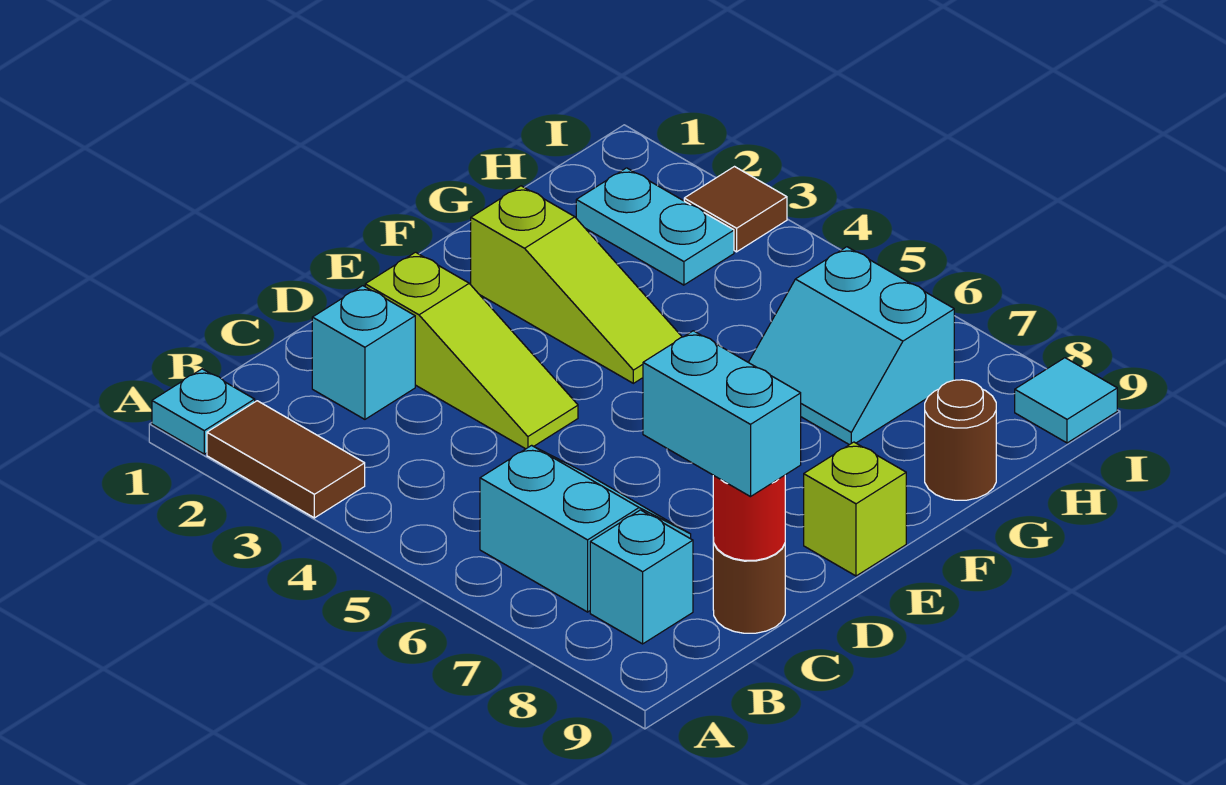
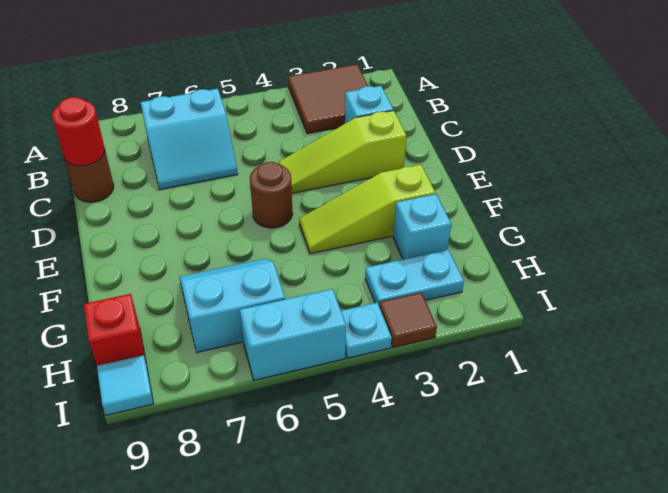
cyan 1x1 plate [152,369,255,454] -> cyan 1x1 plate moved to [341,303,392,358]
brown 1x2 tile [207,401,365,518] -> brown 2x2 tile [288,64,368,134]
cyan 1x1 brick [590,510,693,644] -> cyan 1x1 brick moved to [393,194,451,259]
cyan 1x2 brick [643,331,801,497] -> cyan 1x2 brick moved to [240,289,346,380]
lime 1x1 brick [804,442,906,576] -> none
brown 1x1 round brick [925,380,996,500] -> brown 1x1 round brick moved to [250,162,293,228]
none -> red 1x1 brick [84,294,146,366]

